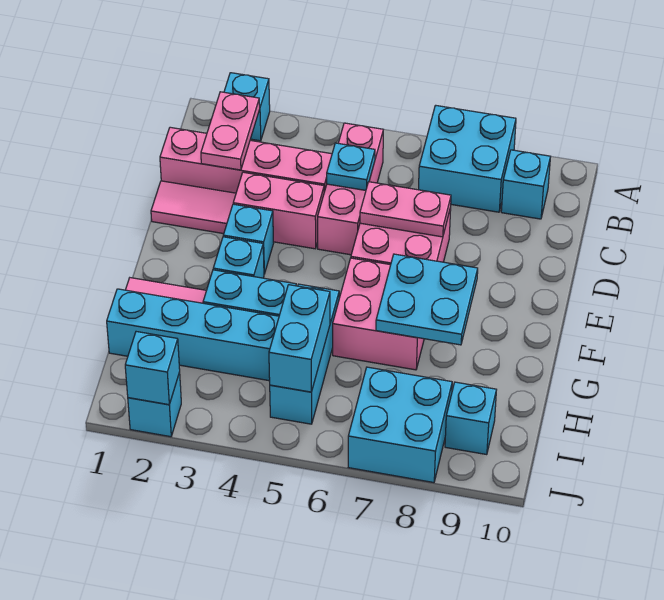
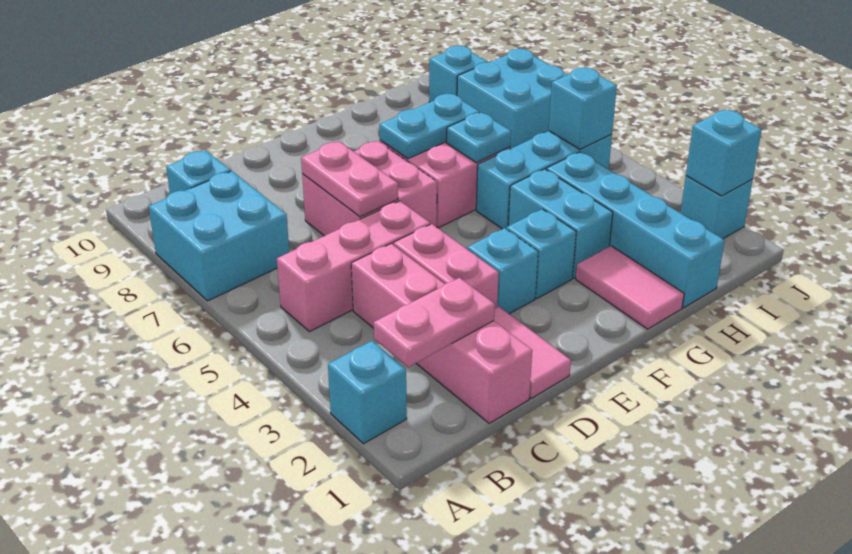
cyan 1x1 plate [327,143,375,190] -> cyan 1x1 plate moved to [446,112,511,163]
cyan 2x2 plate [376,254,478,345] -> cyan 1x2 plate [379,93,480,159]
cyan 1x2 brick [269,285,330,392] -> cyan 1x1 brick [549,68,617,149]

